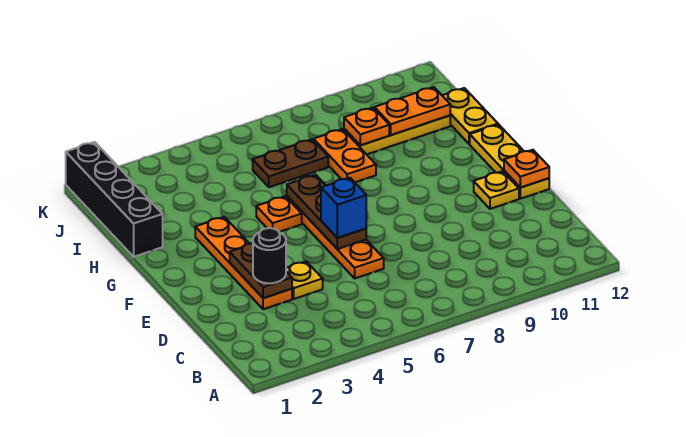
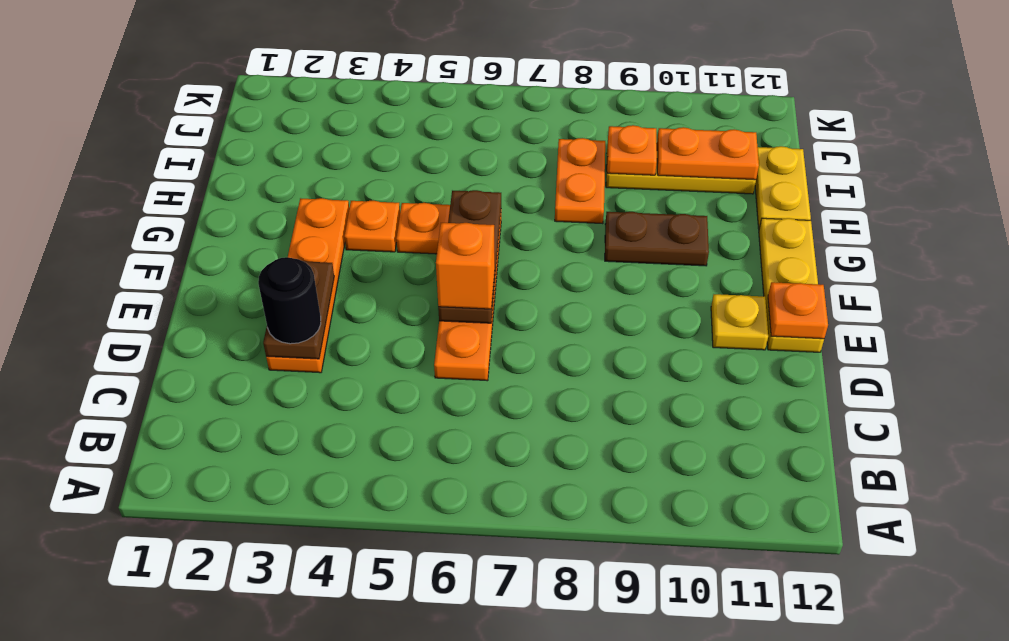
yellow 1x1 plate [286,261,323,299] -> none
blue 1x1 brick [321,178,366,238] -> orange 1x1 brick [436,223,495,309]
none -> orange 1x1 plate [344,201,400,252]
black 1x4 brick [66,142,163,257] -> none
brown 1x2 plate [253,139,328,187] -> brown 1x2 plate moved to [605,212,709,266]

